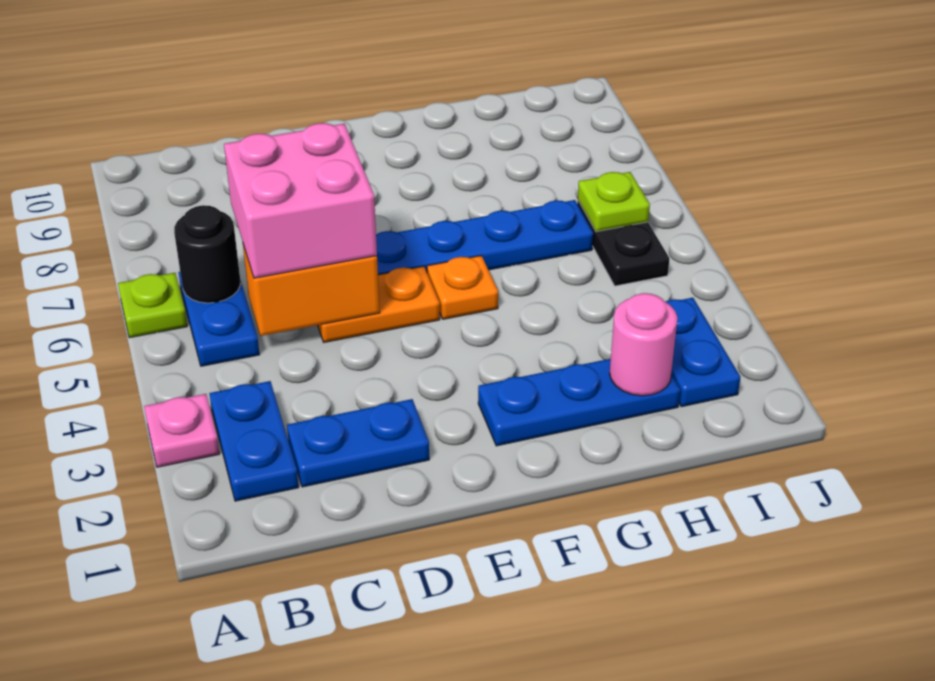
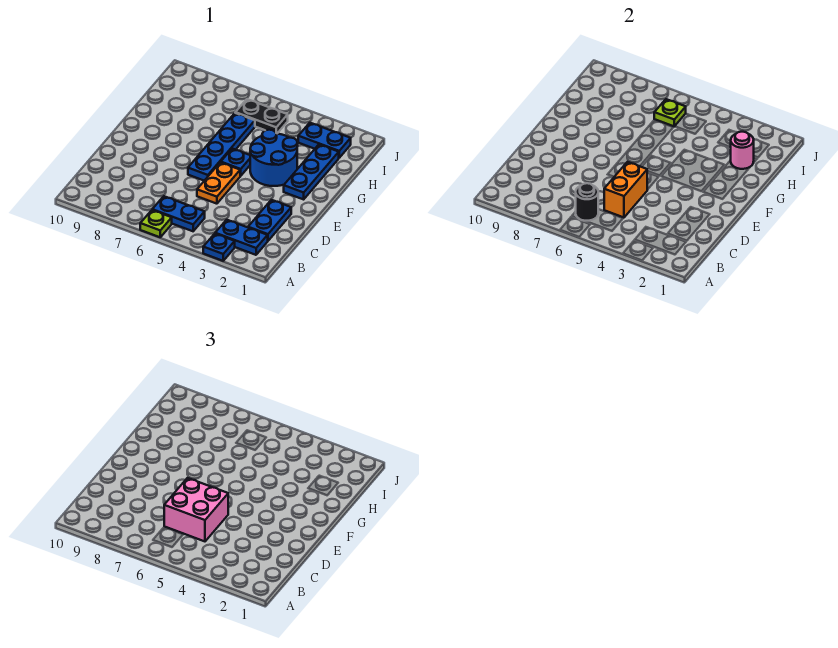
pink 1x1 plate [144,394,220,467] -> blue 1x1 plate [203,234,235,261]
none -> blue 2x2 round brick [250,130,298,186]
orange 1x1 plate [427,256,498,319] -> blue 1x1 plate [221,149,250,176]

